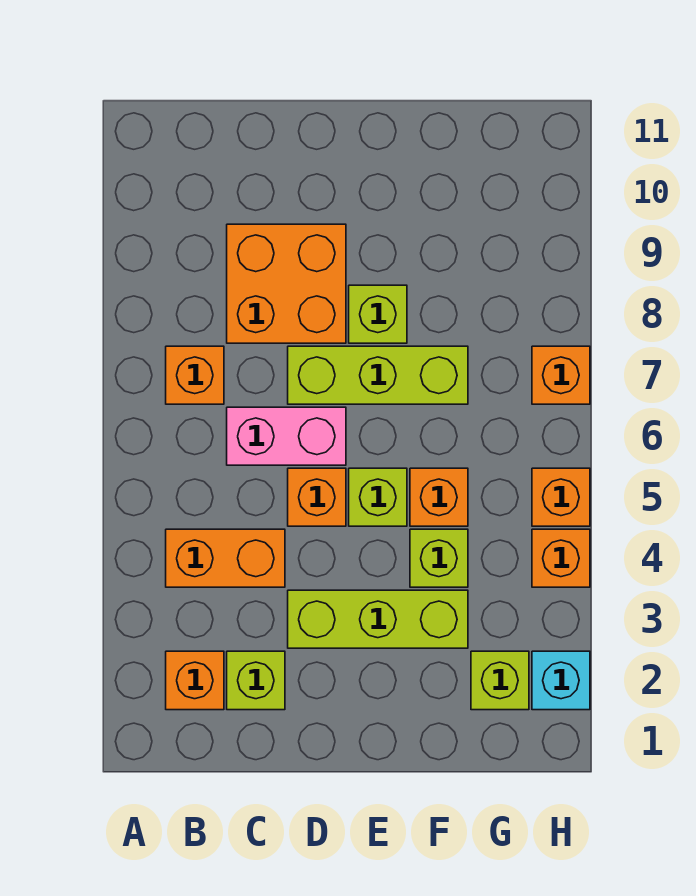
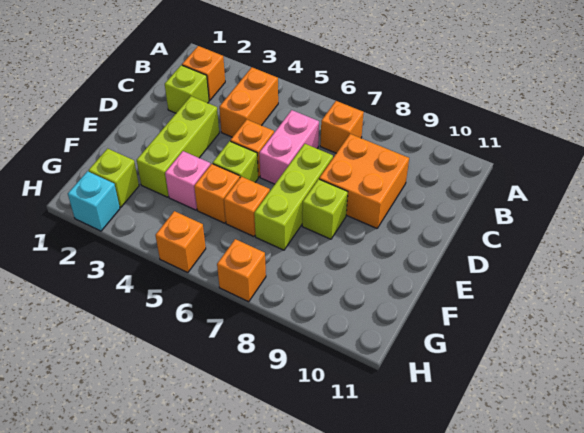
lime 1x1 brick [410,529,468,587] -> pink 1x1 brick [165,151,210,210]
orange 1x1 brick [532,529,590,587] -> orange 1x1 brick moved to [224,177,270,237]

